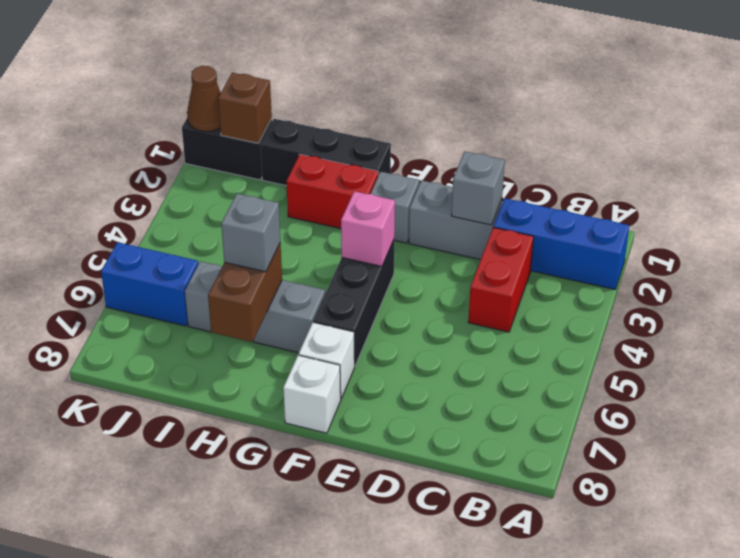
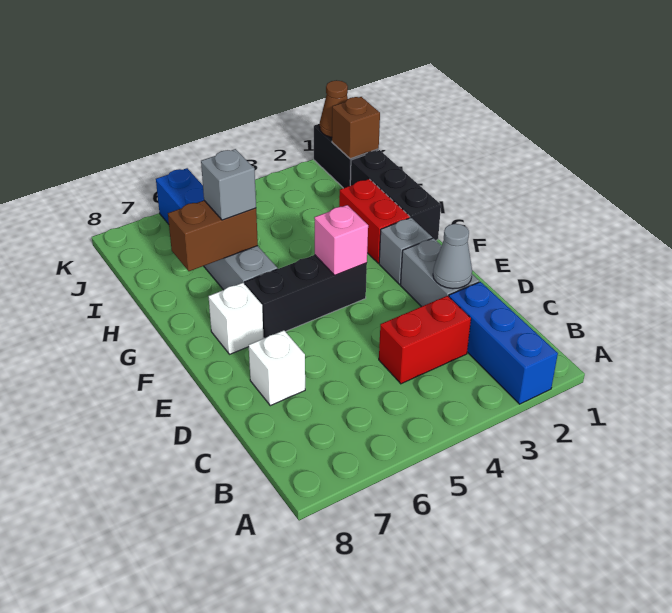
grey 1x1 brick [452,151,505,225] -> grey 1x1 cone [433,224,472,289]
white 1x1 brick [283,355,341,433] -> white 1x1 brick moved to [249,330,305,406]

